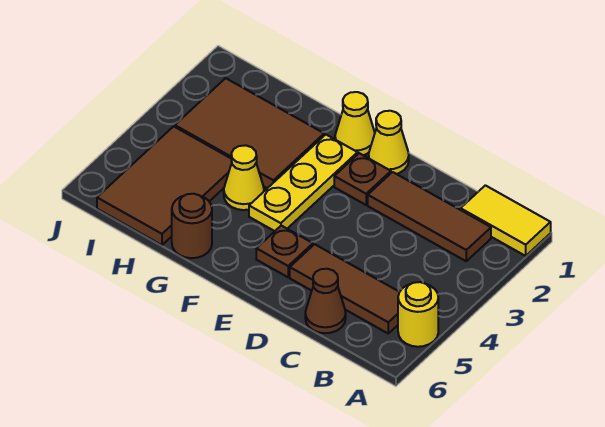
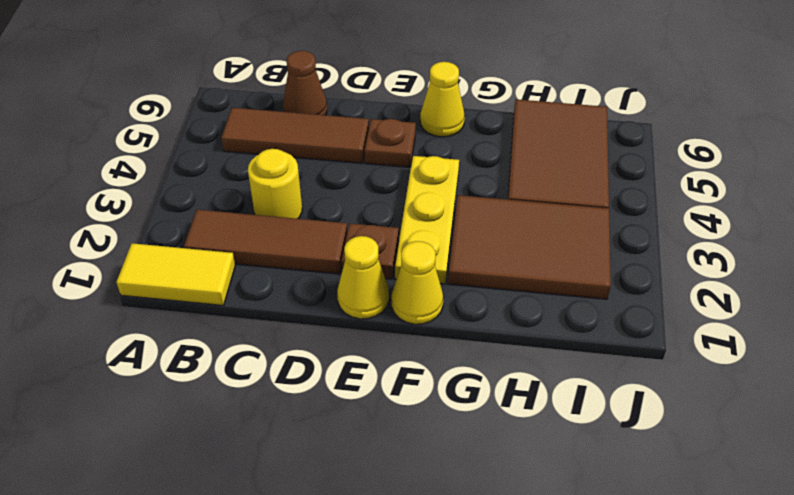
yellow 1x1 round brick [398,282,438,347] -> yellow 1x1 round brick moved to [248,149,302,219]
yellow 1x1 cone [224,145,264,210] -> yellow 1x1 cone moved to [420,62,465,137]
brown 1x1 round brick [172,194,212,258] -> none

